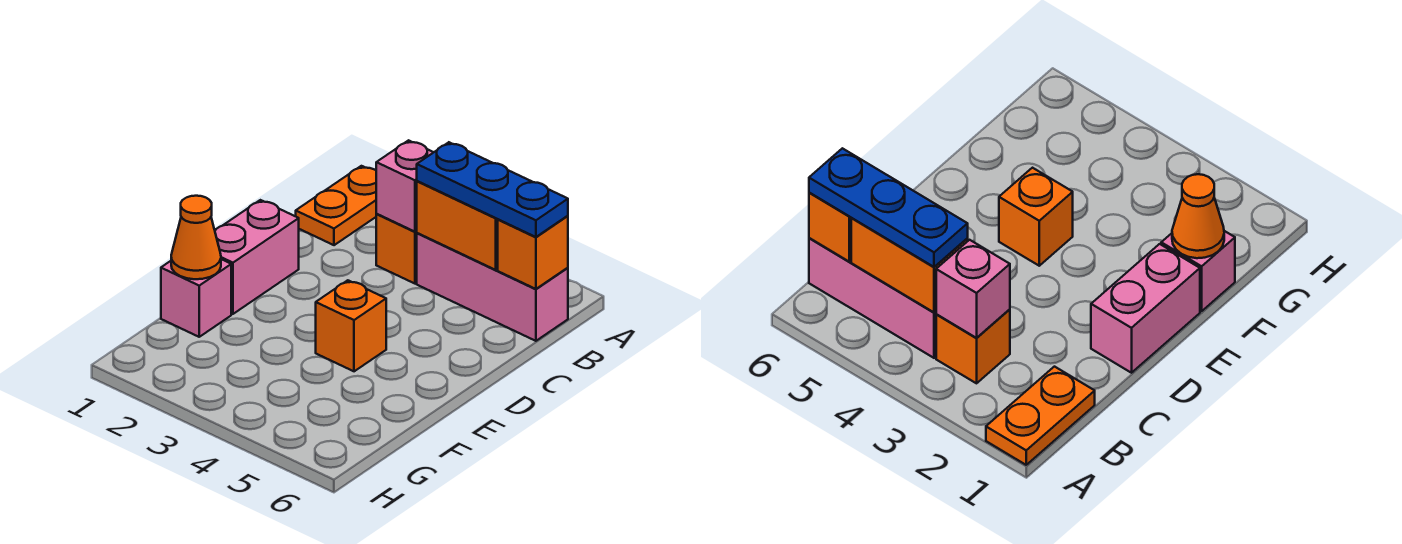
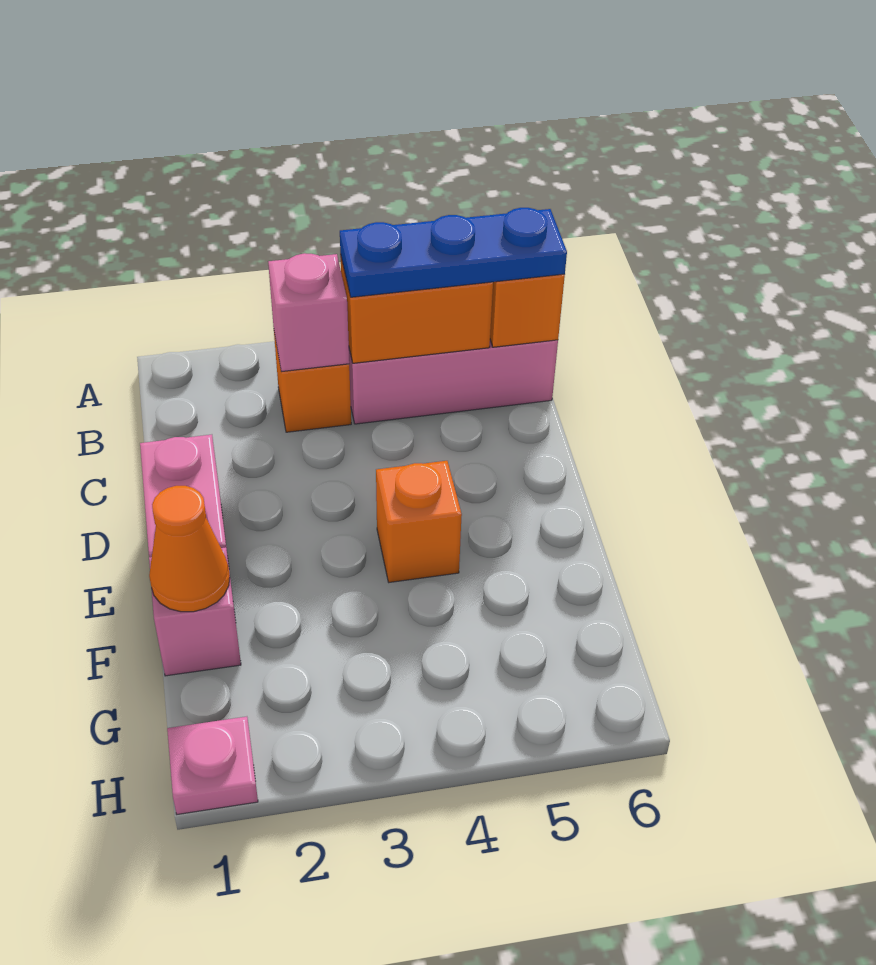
orange 1x2 plate [296,166,376,245] -> none
none -> pink 1x1 plate [167,717,258,814]

